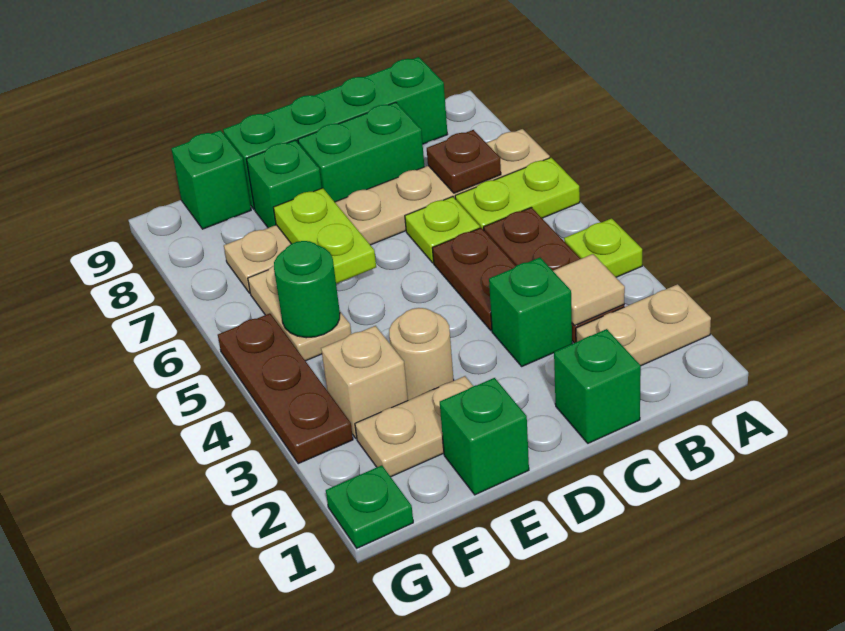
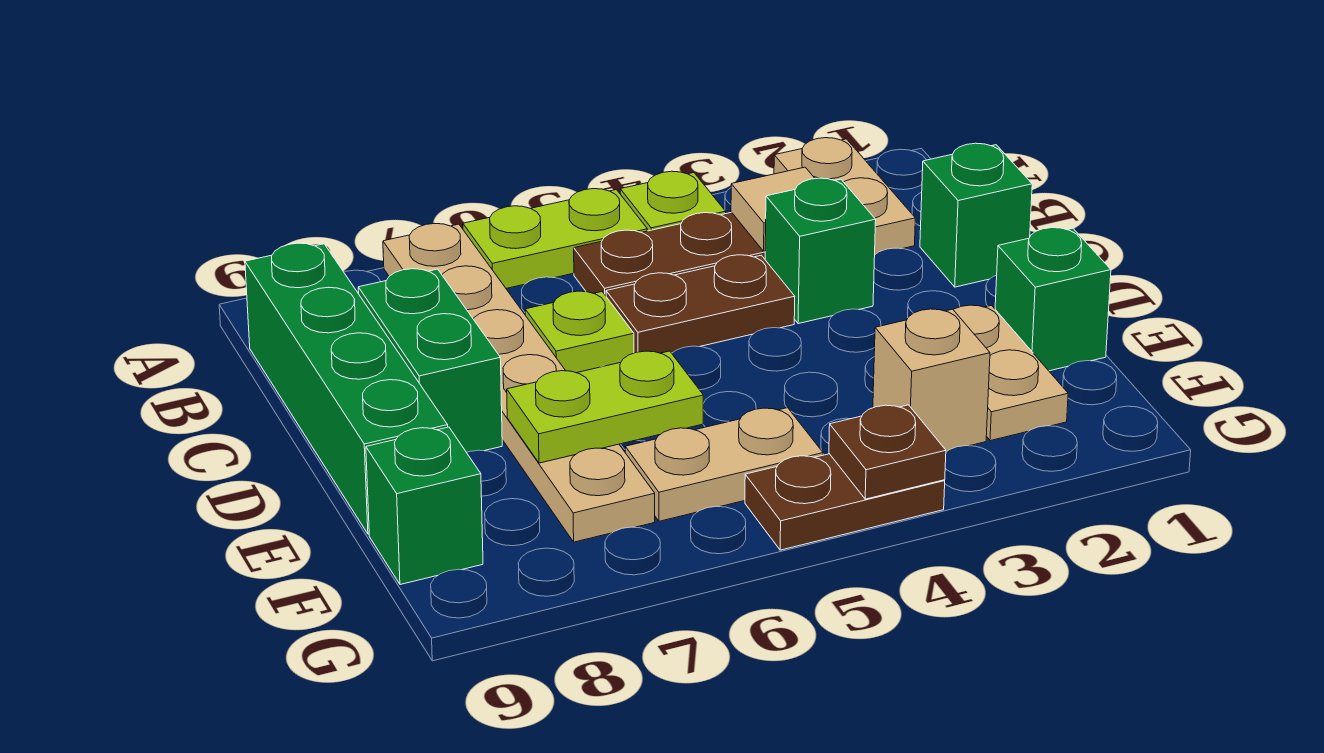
lime 1x2 plate [455,158,580,230] -> lime 1x2 plate turned to [463,189,647,288]
brown 1x1 plate [427,130,501,193] -> brown 1x1 plate moved to [829,405,946,499]
tan 1x1 round brick [389,308,454,400] -> none
green 1x1 brick [246,140,322,228] -> none
green 1x1 round brick [274,241,340,338] -> none
green 1x1 plate [326,465,413,548] -> none
brown 1x3 plate [218,313,353,464] -> brown 1x2 plate [745,454,945,550]

